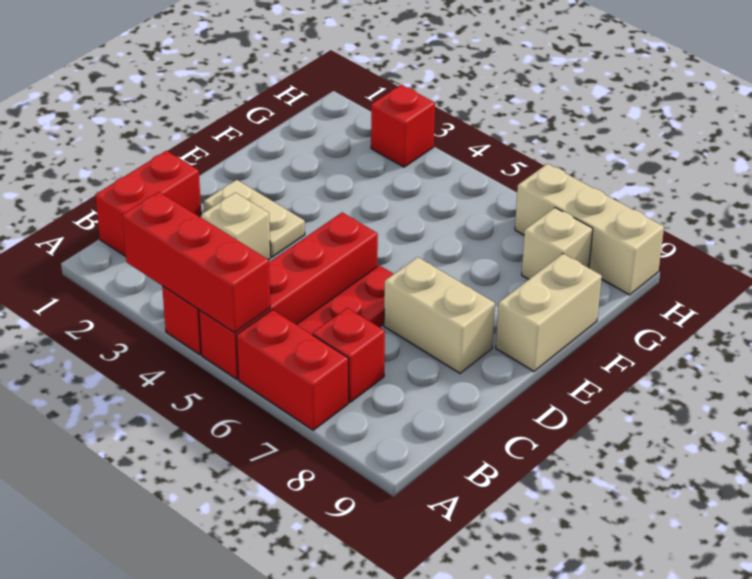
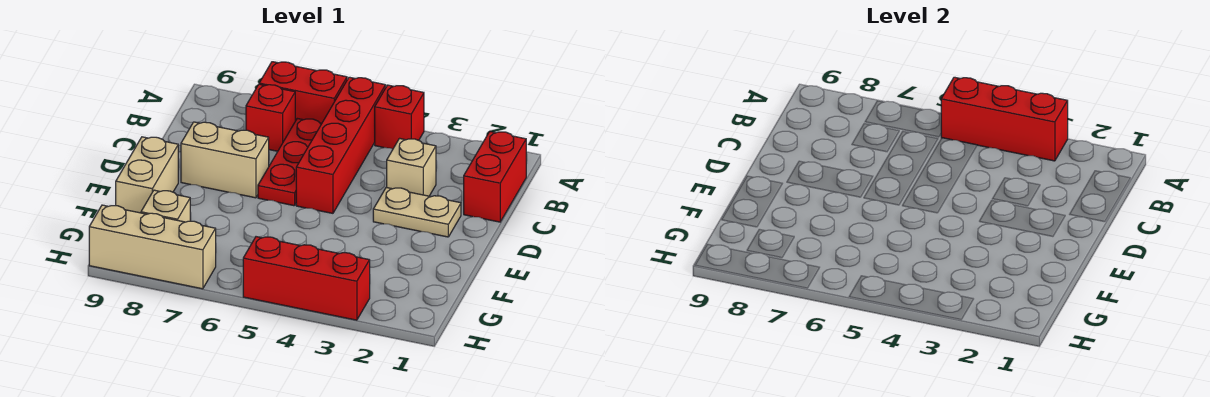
red 1x1 brick [371,85,435,167] -> red 1x3 brick [243,237,370,320]

